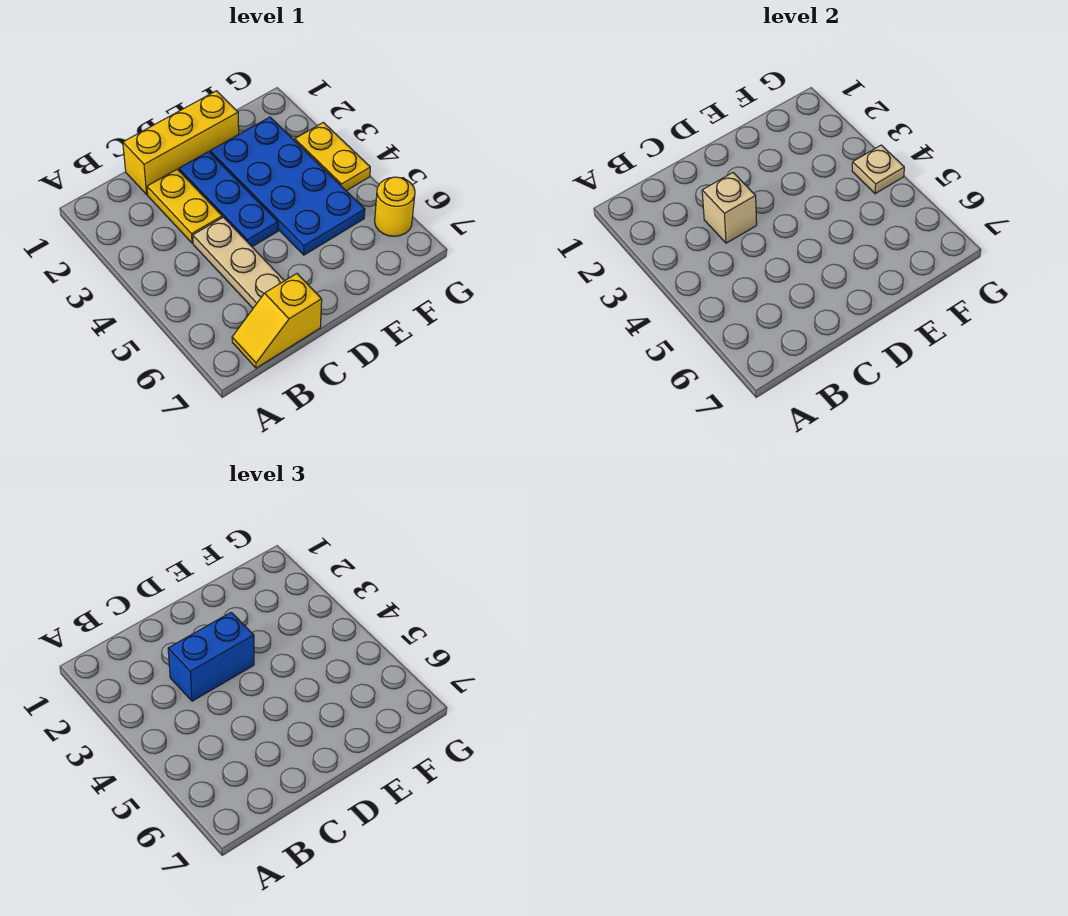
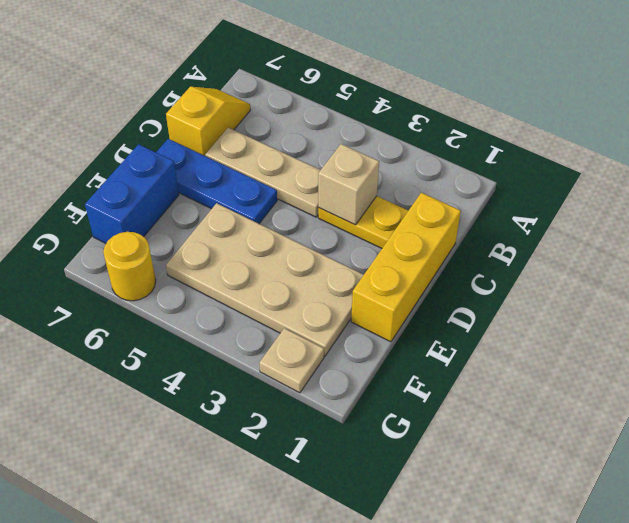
blue 1x2 brick [168,612,254,701] -> blue 1x2 brick moved to [85,144,179,243]
blue 1x3 plate [179,152,278,247] -> blue 1x3 plate moved to [156,139,277,224]
blue 2x4 plate [210,117,365,255] -> tan 2x4 plate [166,203,363,356]
yellow 1x2 plate [295,122,370,191] -> none
tan 1x1 plate [852,145,904,194] -> tan 1x1 plate moved to [260,328,324,393]

